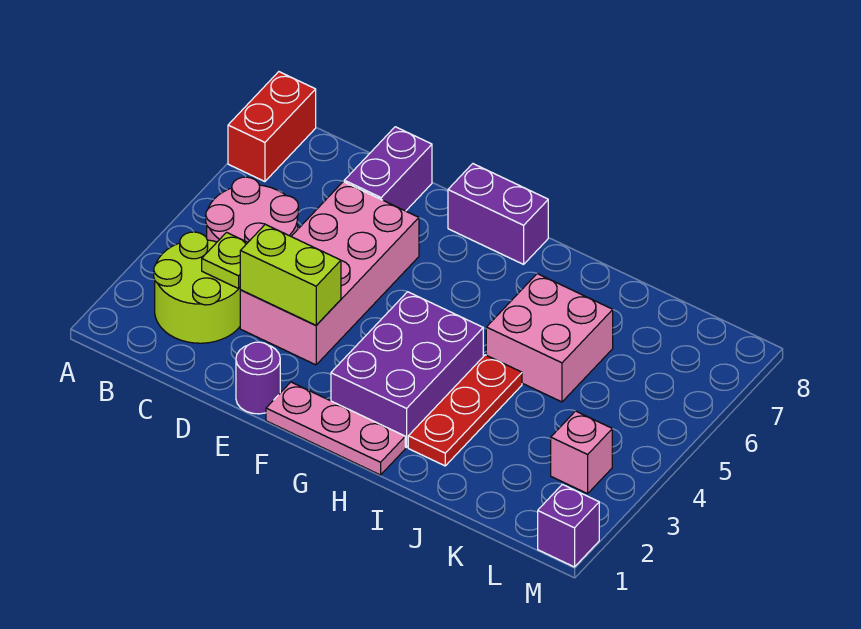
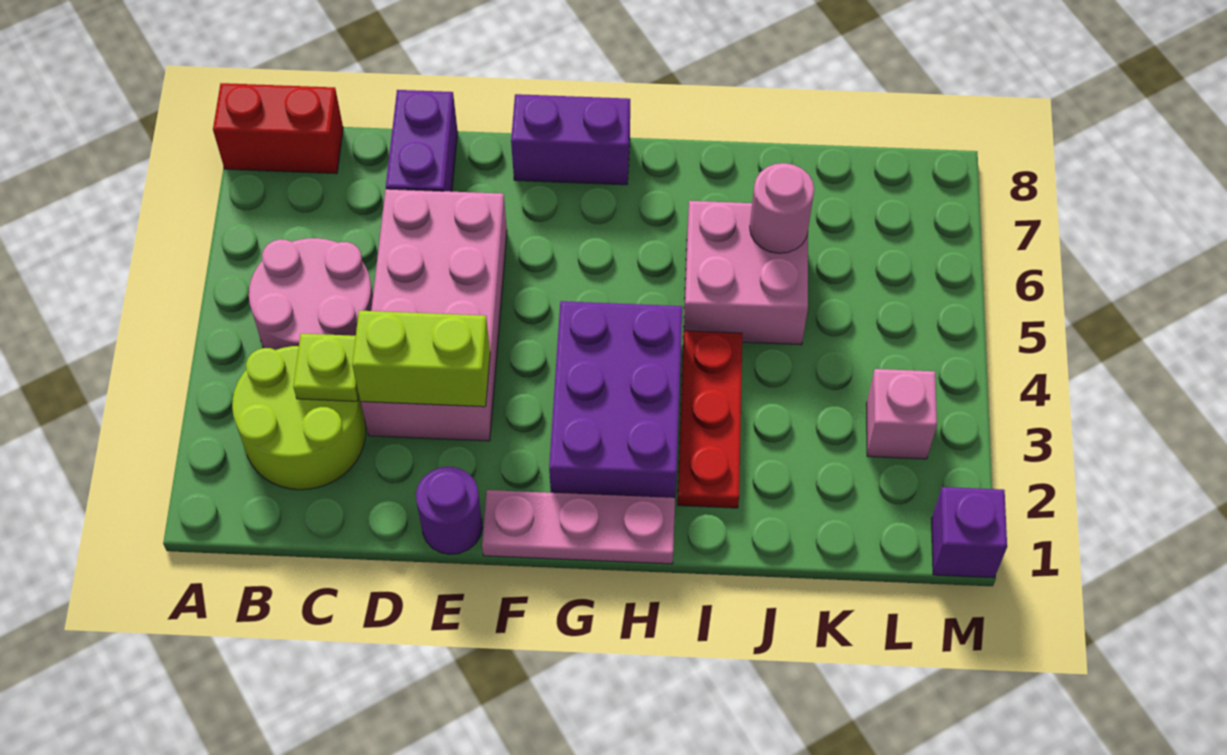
red 1x2 brick [228,72,316,182] -> red 1x2 brick turned to [213,83,343,174]
none -> pink 1x1 round brick [750,163,814,253]

